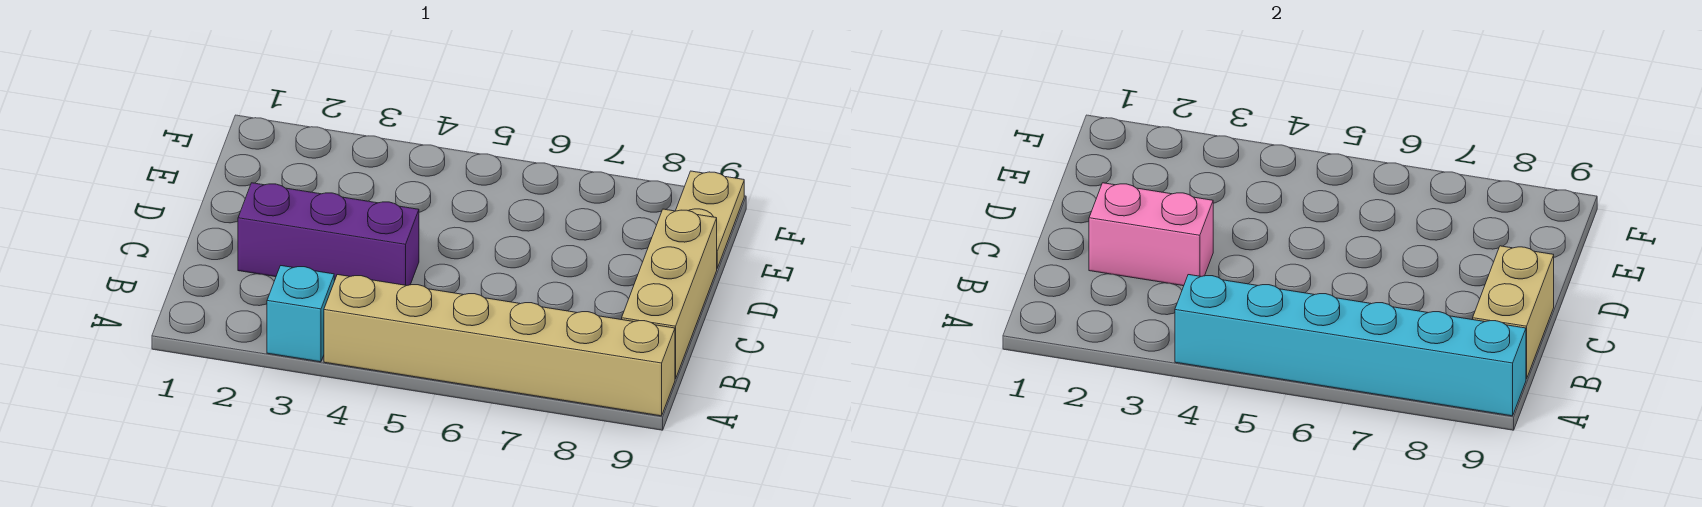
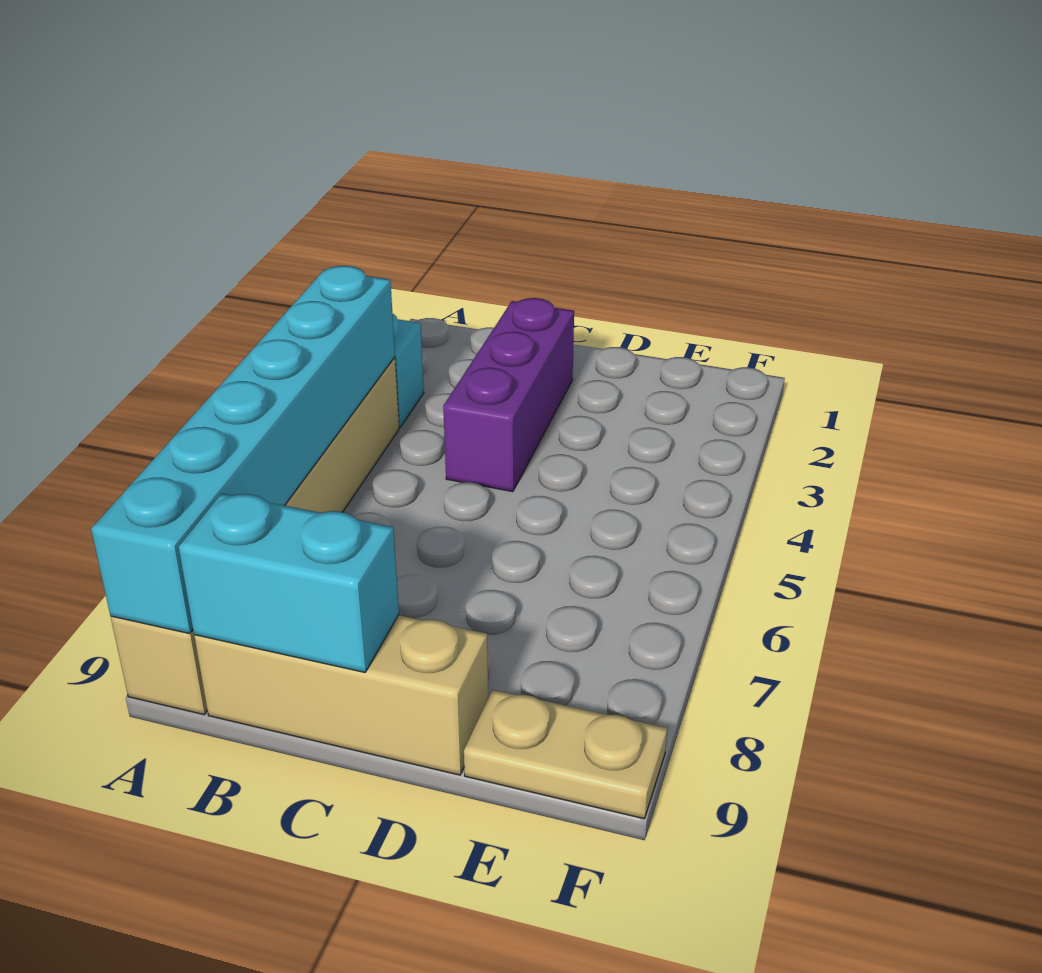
tan 1x2 brick [1473,246,1554,379] -> cyan 1x2 brick [179,493,399,672]
pink 1x2 brick [1089,183,1213,286] -> none

